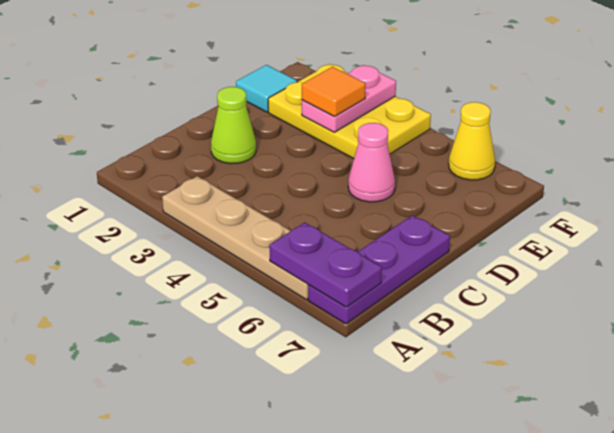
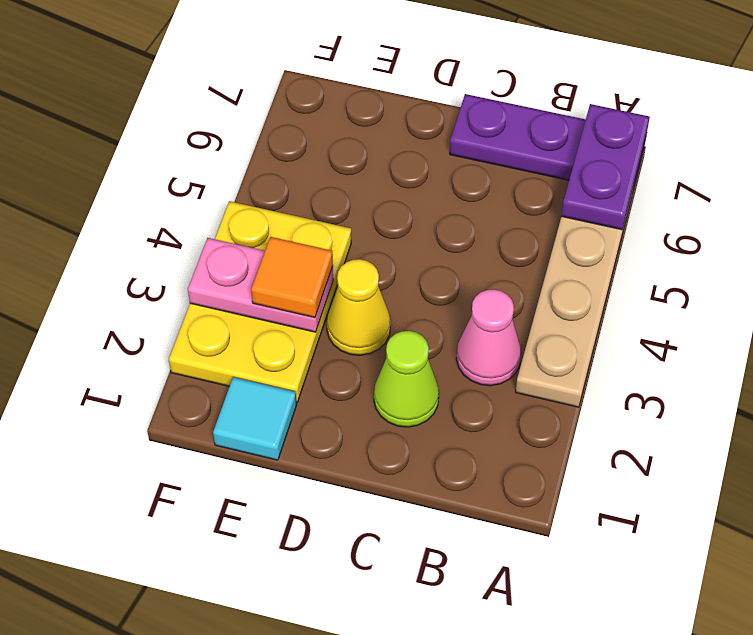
pink 1x1 cone [348,123,395,202] -> pink 1x1 cone moved to [456,289,521,386]
yellow 1x1 cone [449,102,495,180] -> yellow 1x1 cone moved to [327,259,390,355]

